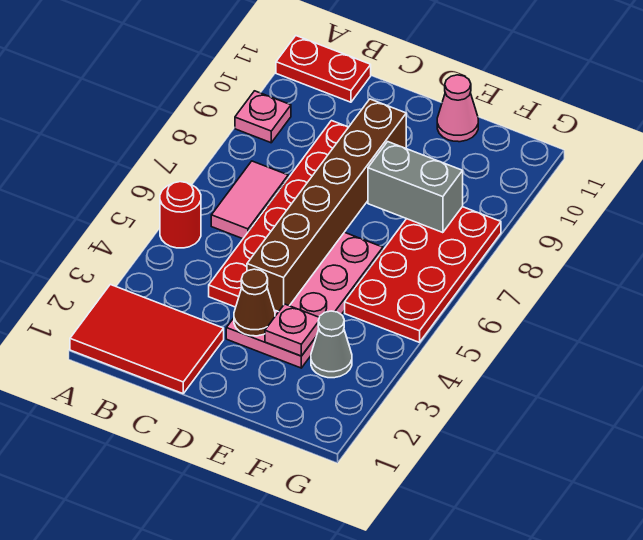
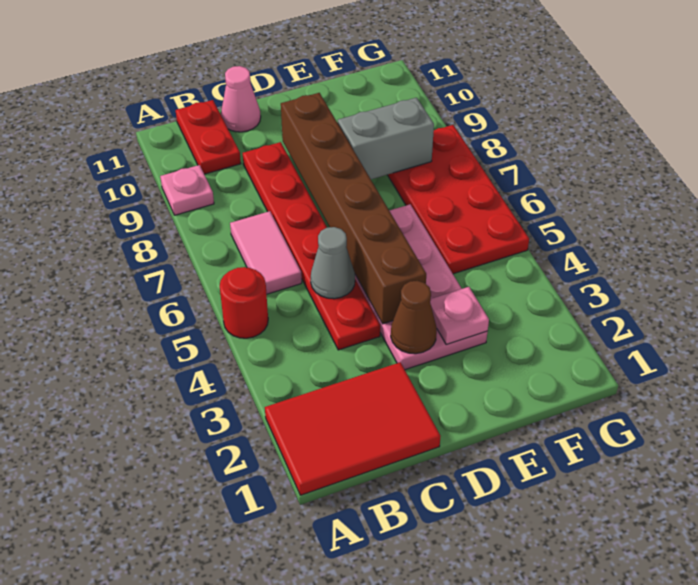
red 1x2 plate [276,36,371,102] -> red 1x2 plate turned to [176,100,241,174]
pink 1x1 cone [437,75,478,142] -> pink 1x1 cone moved to [221,66,261,132]
grey 1x1 cone [311,311,352,378] -> grey 1x1 cone moved to [311,227,355,299]

